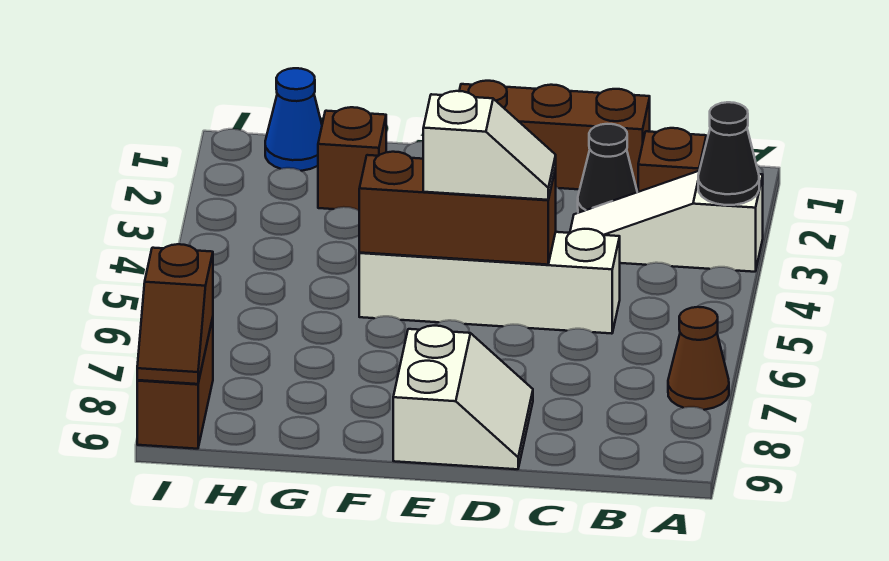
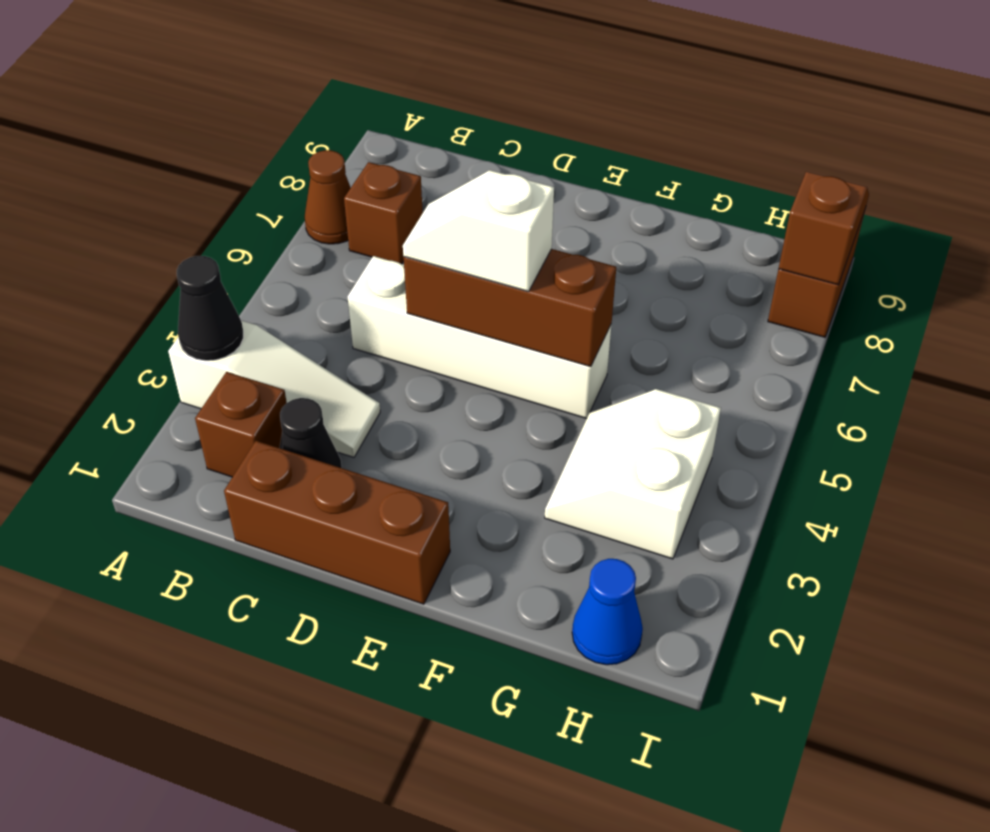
white 2x2 slope [393,326,533,469] -> white 2x2 slope moved to [545,389,721,559]
brown 1x1 brick [318,107,386,211] -> brown 1x1 brick moved to [344,162,423,264]

